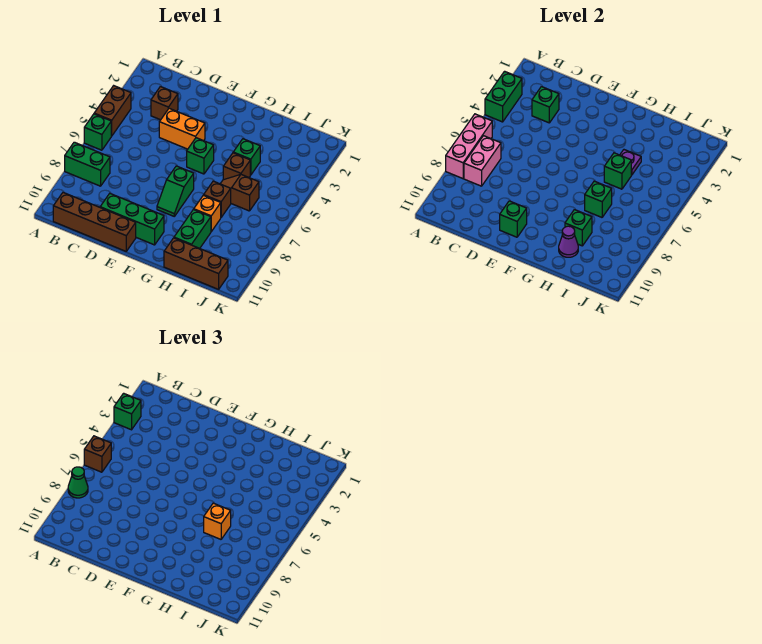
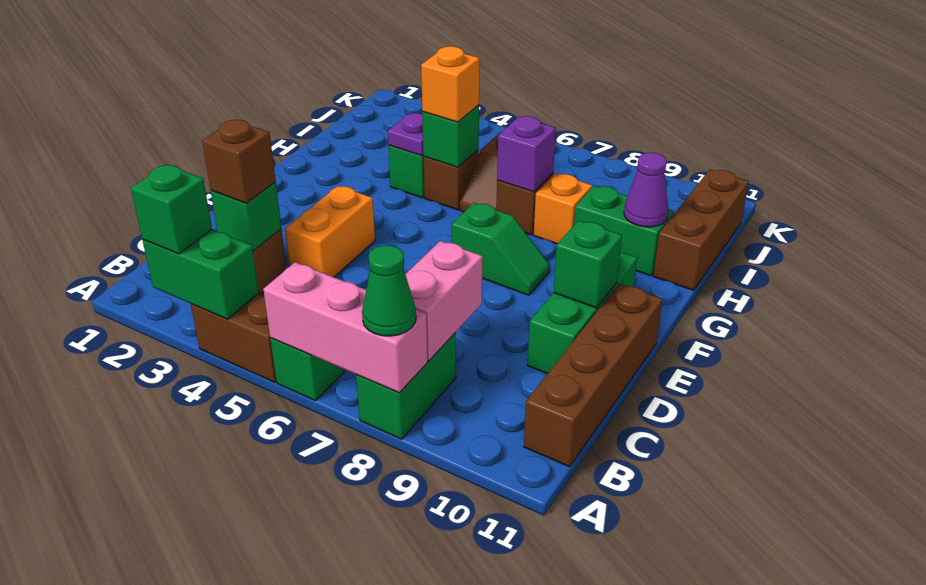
brown 1x1 brick [84,436,111,472] -> brown 1x1 brick moved to [202,120,276,203]
pink 1x2 brick [464,136,501,186] -> pink 1x2 brick turned to [405,241,483,361]
green 1x1 brick [187,138,214,174] -> none
green 1x1 brick [585,181,612,217] -> purple 1x1 brick [497,116,556,192]
orange 1x1 brick [204,503,231,539] -> orange 1x1 brick moved to [421,46,480,122]
green 1x1 brick [565,210,592,246] -> none

